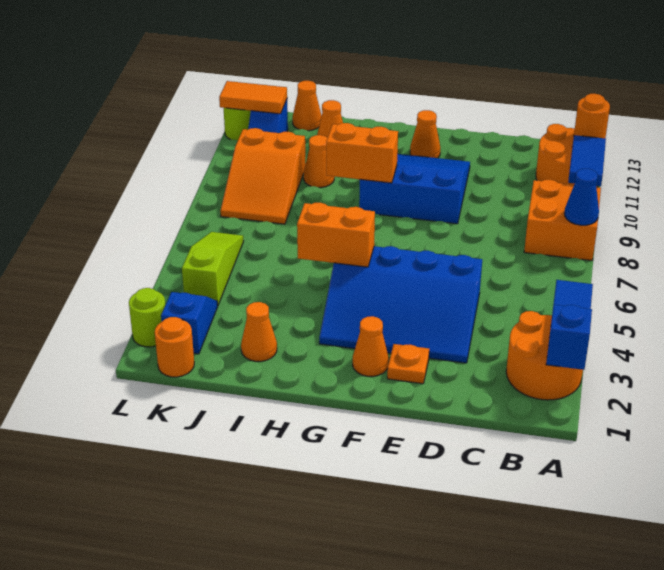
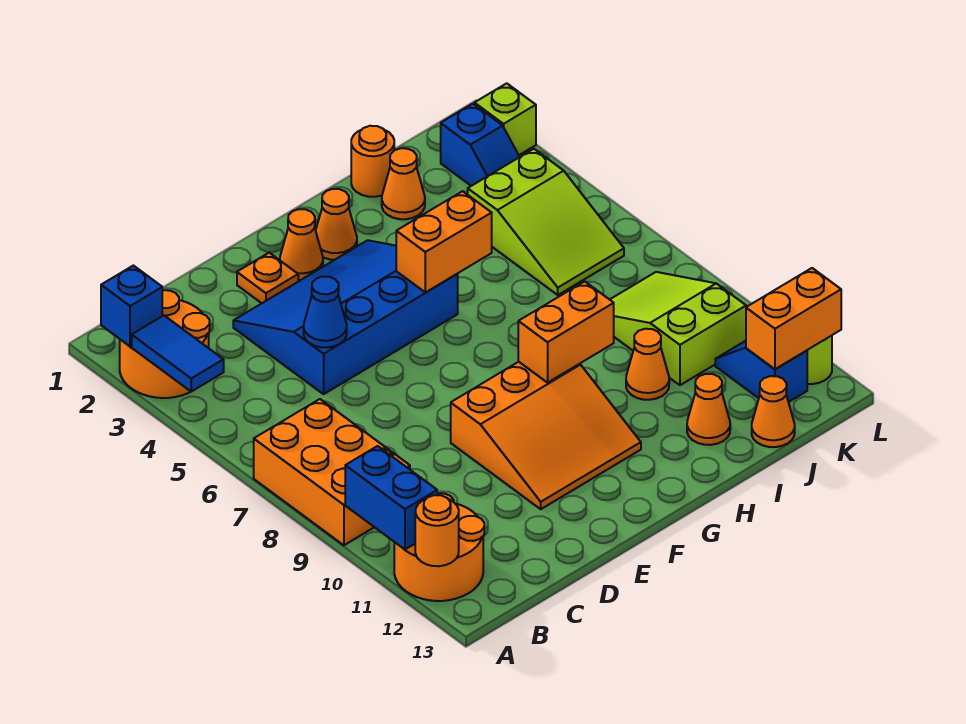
orange 2x2 brick [524,180,601,261] -> orange 2x3 brick [254,399,410,545]
blue 1x1 cone [564,169,599,225] -> blue 1x1 cone moved to [304,276,347,347]
blue 1x2 tile [568,135,606,186] -> blue 1x2 brick [345,446,437,549]
blue 3x3 slope [359,154,470,224] -> orange 3x3 slope [451,362,641,509]
orange 1x1 cone [410,110,440,158] -> orange 1x1 cone moved to [316,189,357,260]
orange 2x3 slope [220,128,306,224] -> lime 2x3 slope [610,272,746,385]
orange 1x1 round brick [155,317,194,377] -> orange 1x1 round brick moved to [351,126,394,197]
lime 1x3 slope [182,232,244,306] -> lime 2x3 slope [468,149,624,295]
orange 1x2 tile [219,81,287,114] -> orange 1x2 brick [746,268,841,369]
lime 1x1 round brick [129,288,166,347] -> lime 1x1 brick [474,83,536,155]

